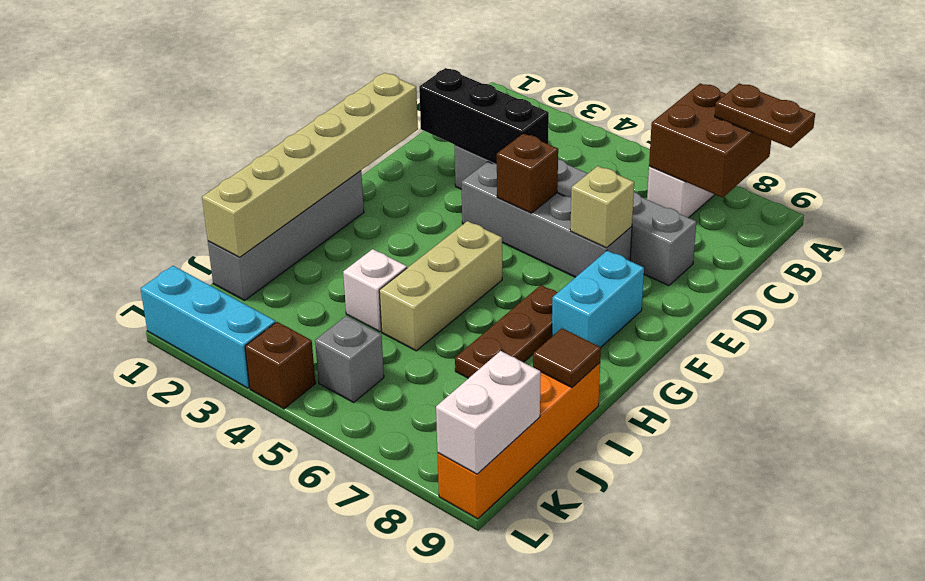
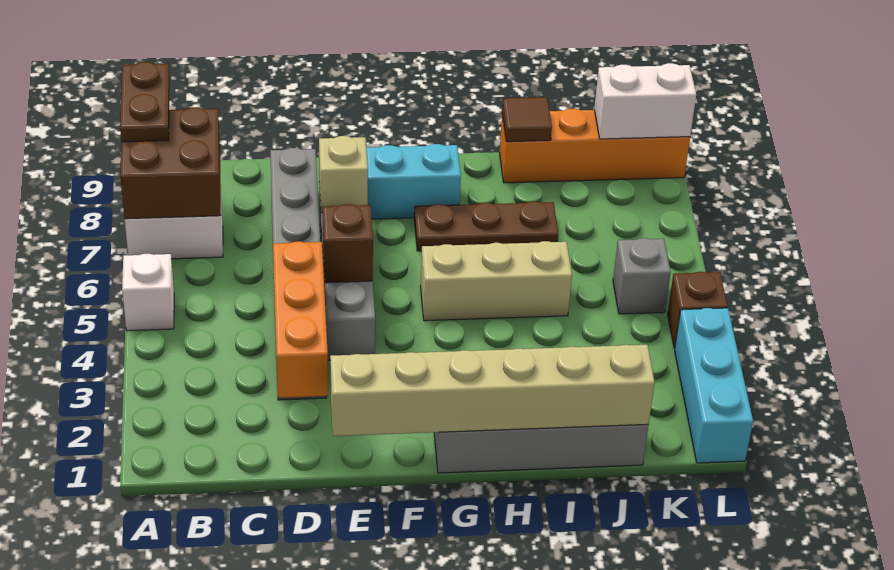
black 1x3 brick [419,68,549,163] -> orange 1x3 brick [273,241,328,398]
white 1x1 brick [343,249,407,332] -> white 1x1 brick moved to [122,254,174,331]

